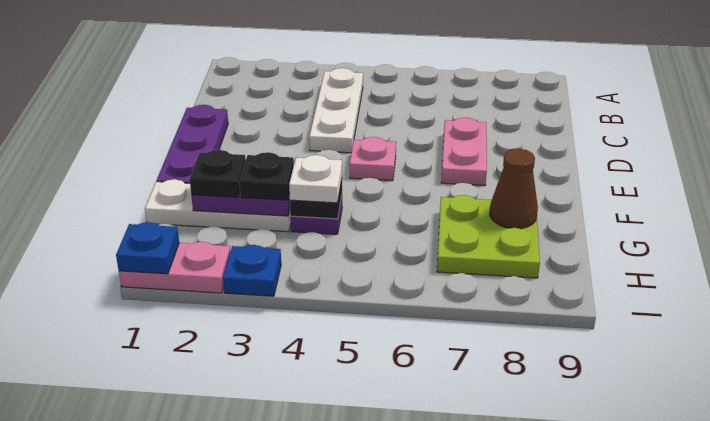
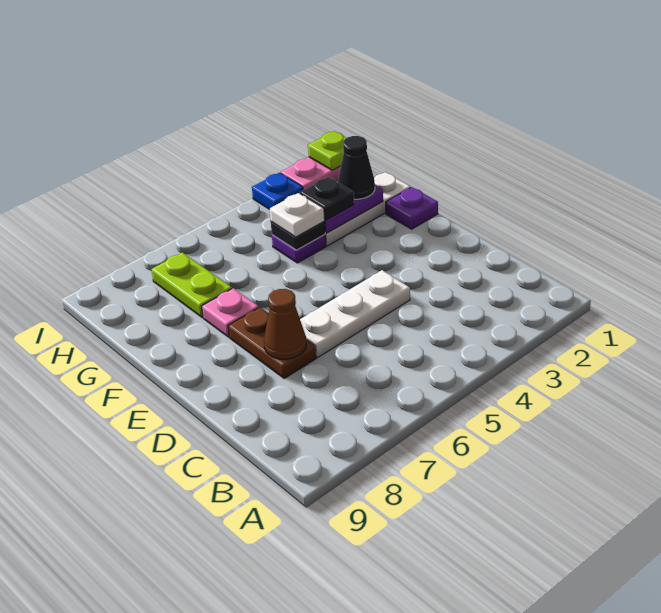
white 1x3 plate [309,68,363,153] -> white 1x3 plate turned to [300,270,410,358]
purple 1x3 plate [157,105,228,183] -> purple 1x1 plate [386,187,438,229]
pink 1x2 plate [441,118,487,186] -> brown 1x2 plate [228,307,316,378]
pink 1x1 plate [349,137,396,181] -> pink 1x1 plate moved to [202,288,259,337]
black 1x1 plate [190,150,246,197] -> black 1x1 cone [338,136,375,199]
lime 2x2 plate [437,195,540,278] -> lime 1x2 plate [151,253,232,317]
brown 1x1 cone [490,149,538,229] -> brown 1x1 cone moved to [264,289,306,359]
blue 1x1 plate [116,222,179,274] -> lime 1x1 plate [308,131,346,170]

